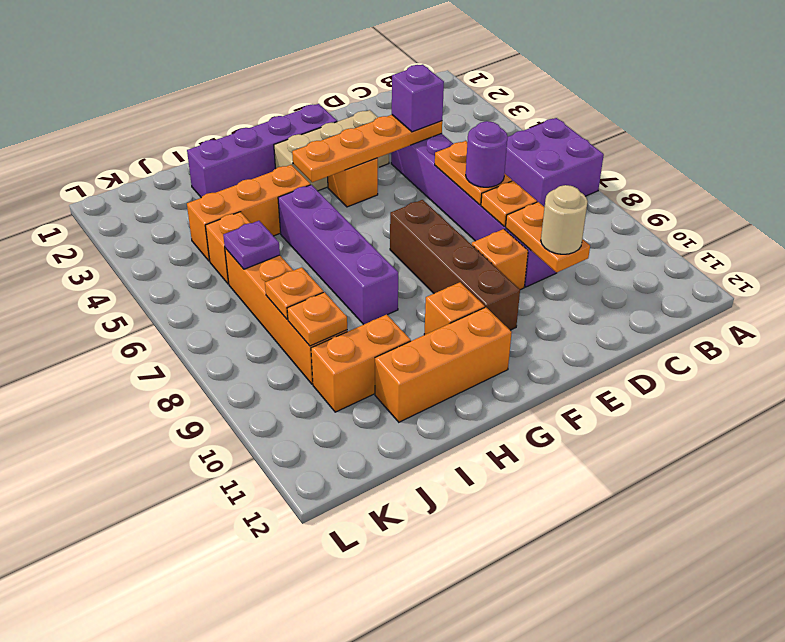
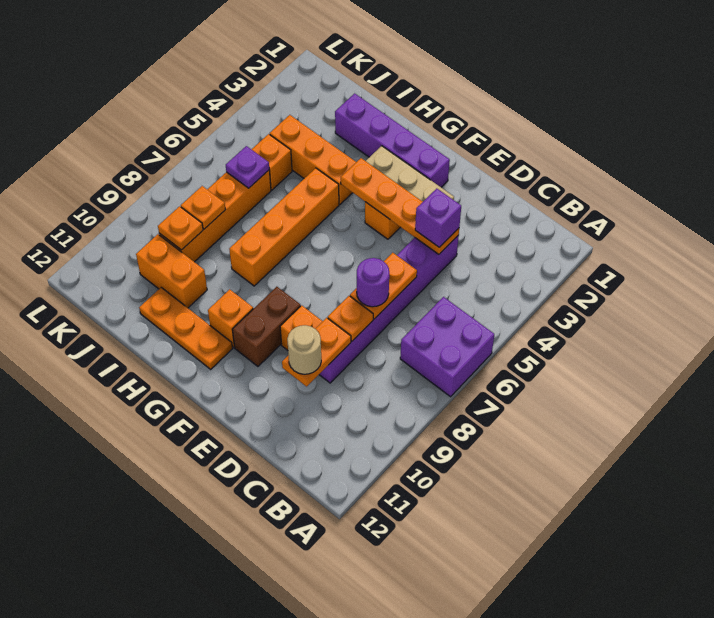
brown 1x4 brick [390,200,520,330] -> brown 1x2 brick [232,287,301,366]
orange 1x3 brick [375,307,512,422] -> orange 1x3 plate [139,287,232,369]
purple 1x4 brick [278,185,398,325] -> orange 1x4 brick [229,168,339,286]

